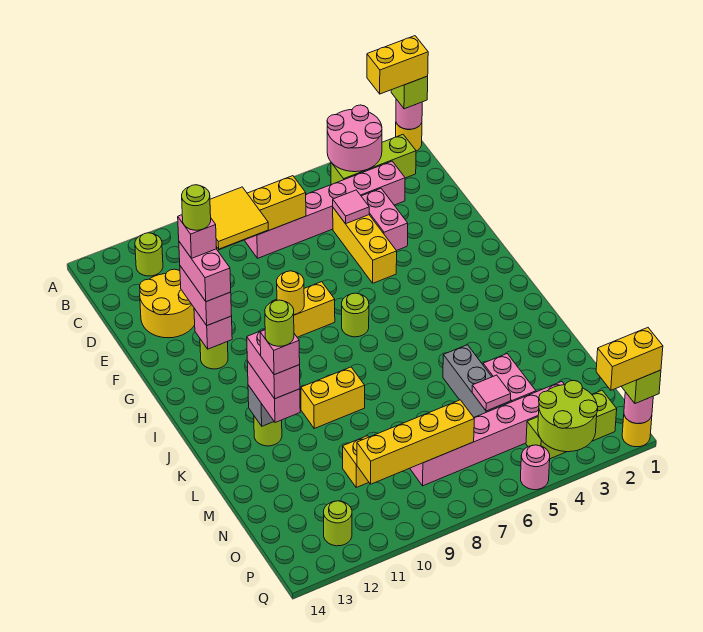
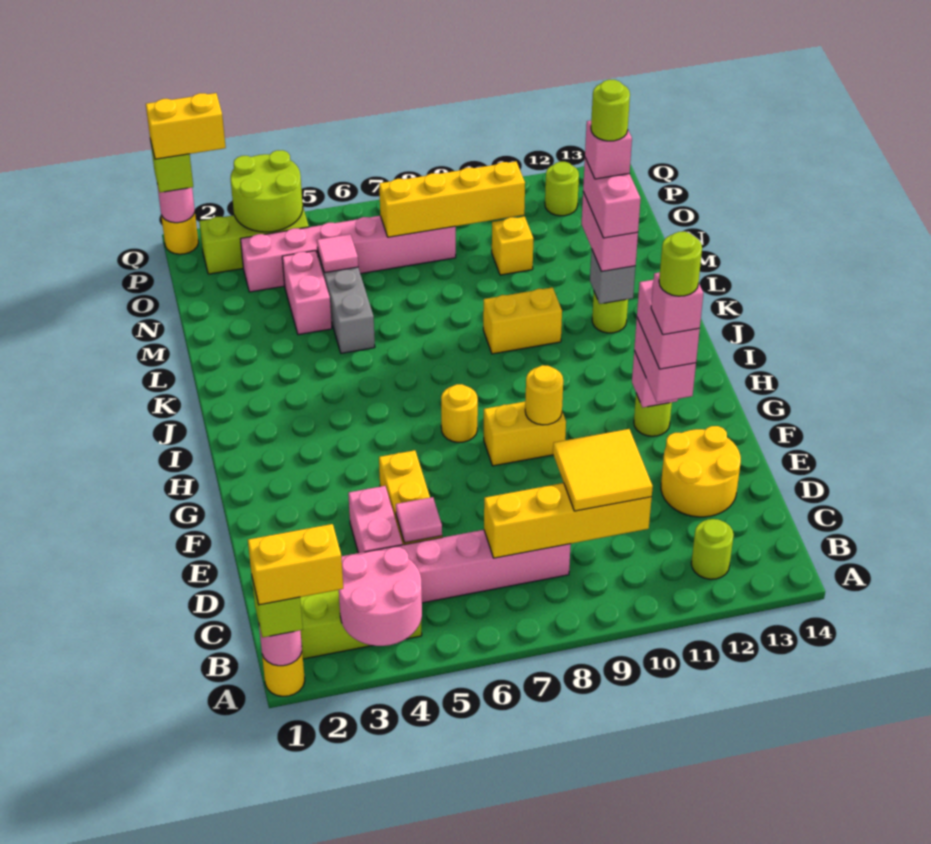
lime 1x1 round brick [342,293,369,337] -> yellow 1x1 round brick [441,384,478,442]
pink 1x1 round brick [521,445,550,490] -> none

